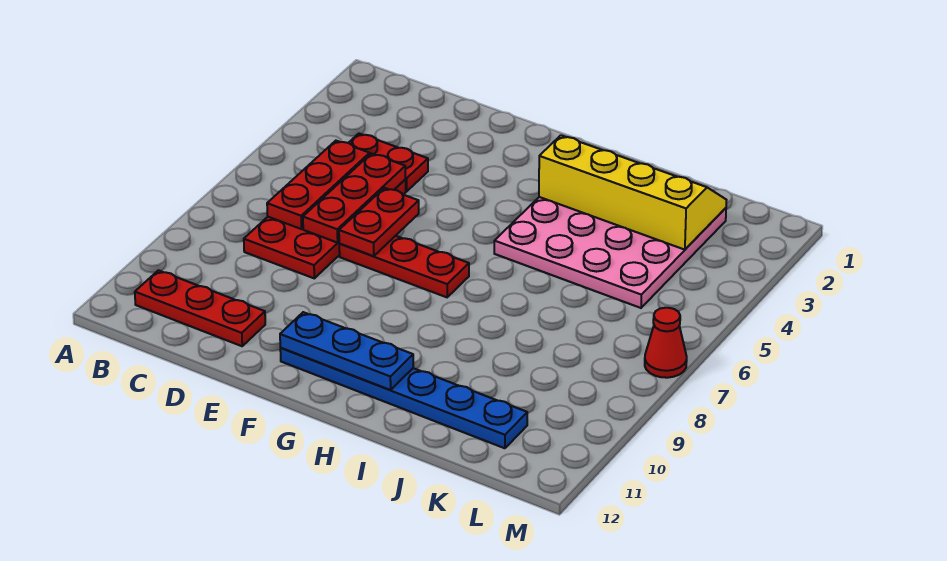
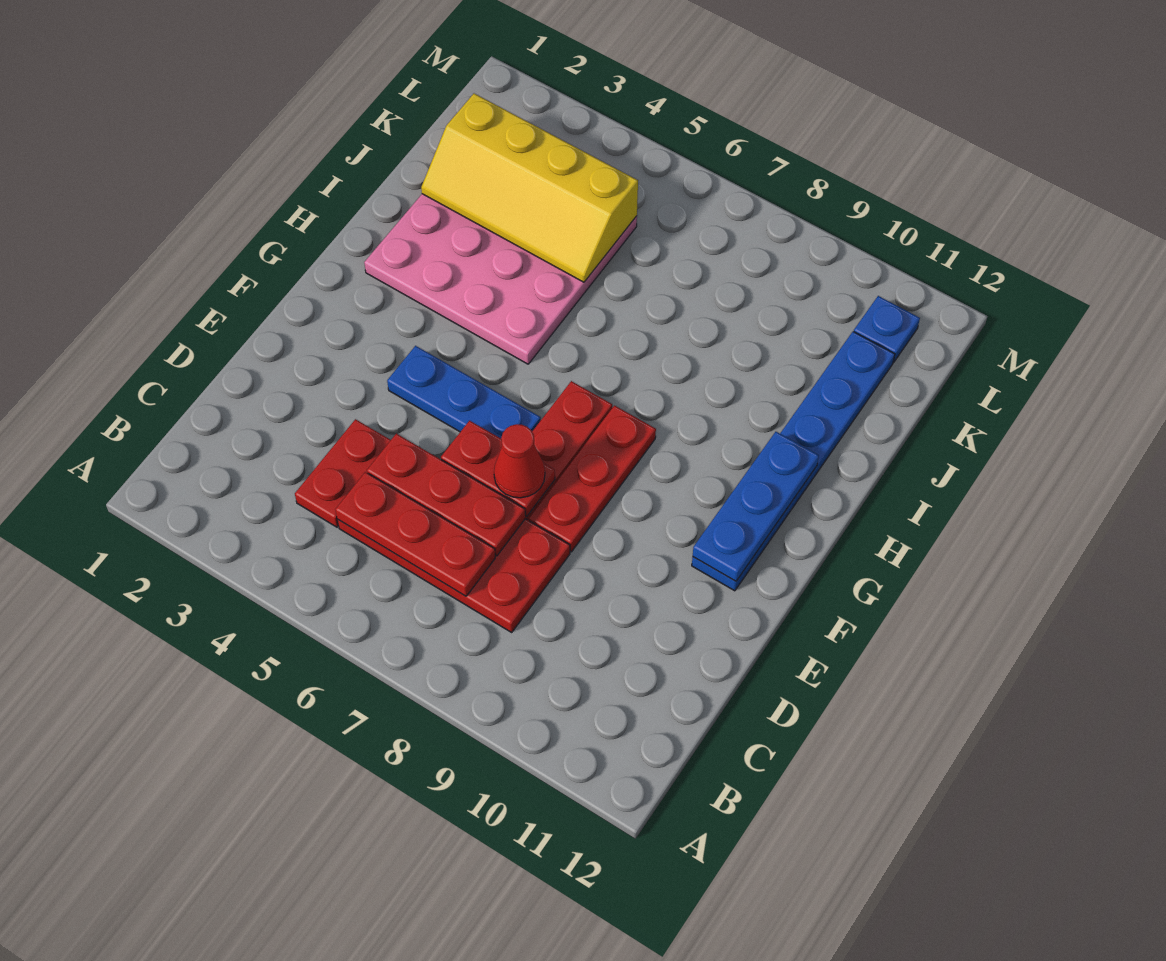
red 1x3 plate [135,270,265,346] -> red 1x3 plate moved to [529,406,656,552]
none -> blue 1x3 plate [387,346,541,438]
yellow 2x4 slope [539,135,726,250] -> yellow 2x4 slope turned to [421,94,638,282]
none -> blue 1x1 plate [854,296,920,362]
red 1x1 cone [645,308,687,378] -> red 1x1 cone moved to [494,424,545,498]

